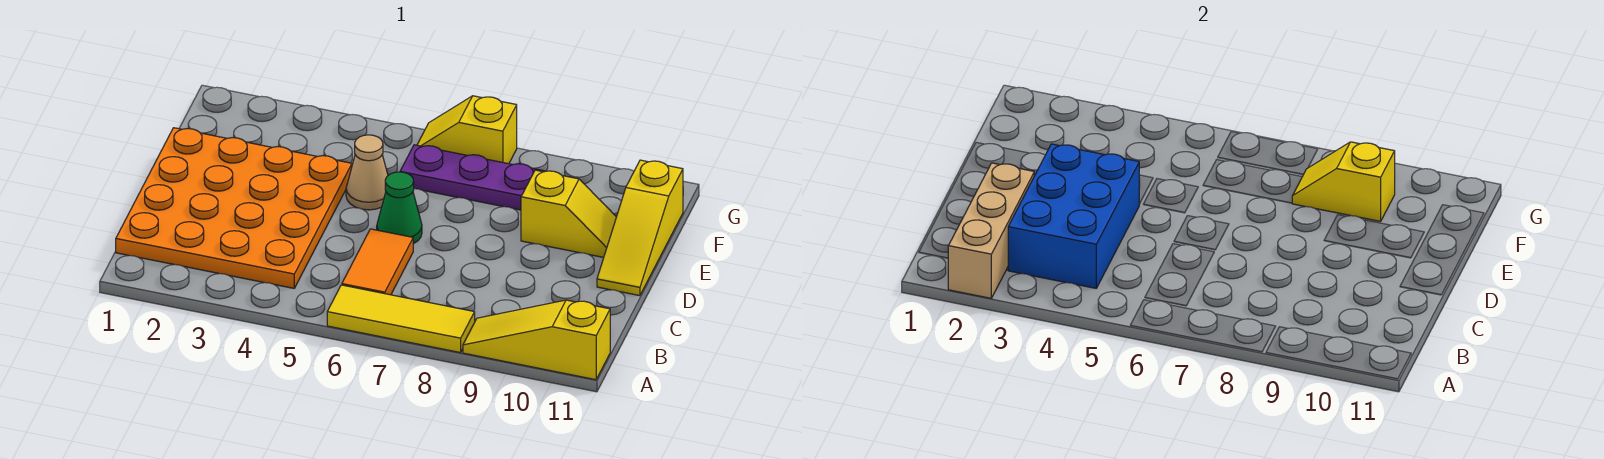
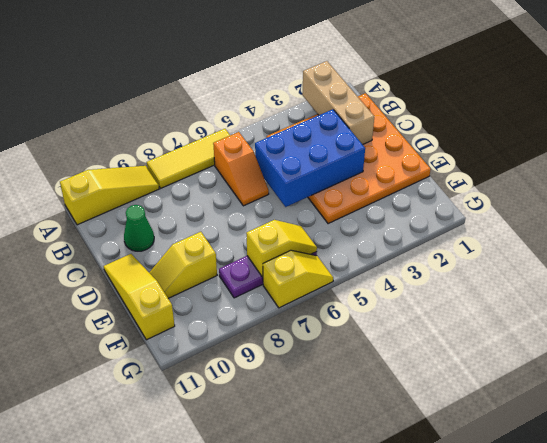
blue 2x3 brick [1008,144,1139,288] -> blue 2x3 brick turned to [255,109,365,207]
orange 1x2 tile [342,229,413,295] -> orange 1x2 slope [213,132,269,206]
green 1x1 cone [377,172,422,244] -> green 1x1 cone moved to [124,205,154,251]
tan 1x1 cone [346,135,388,210] -> none
yellow 1x2 slope [1292,142,1395,221] -> yellow 1x2 slope moved to [246,220,317,277]

